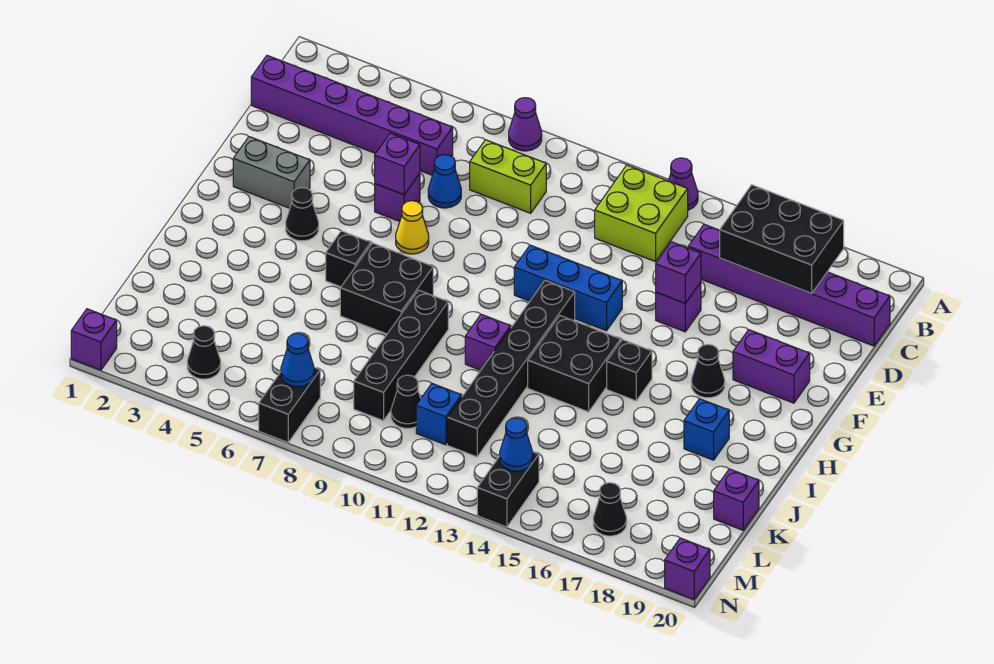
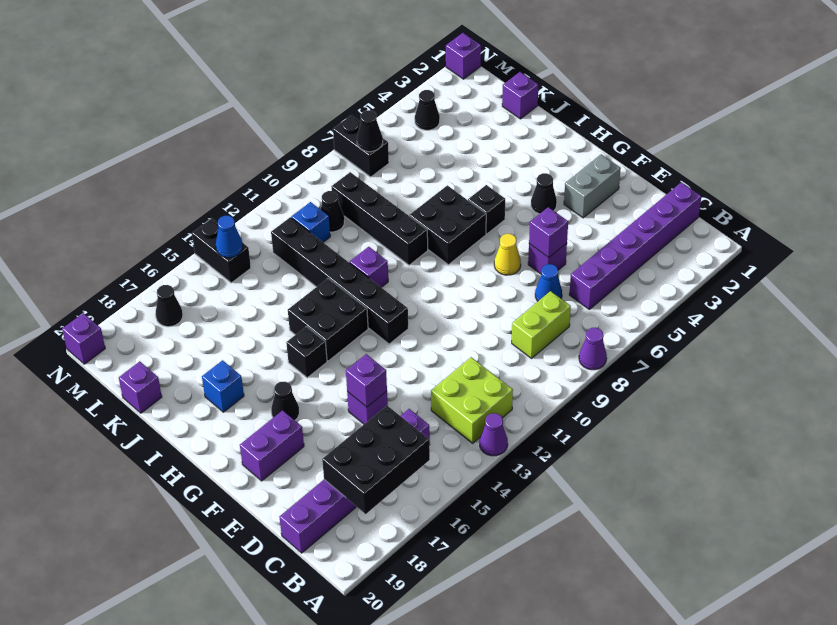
blue 1x3 brick [514,245,622,331] -> none
none -> purple 1x1 brick [502,72,538,119]
blue 1x1 cone [281,333,314,387] -> black 1x1 cone [357,110,383,152]

